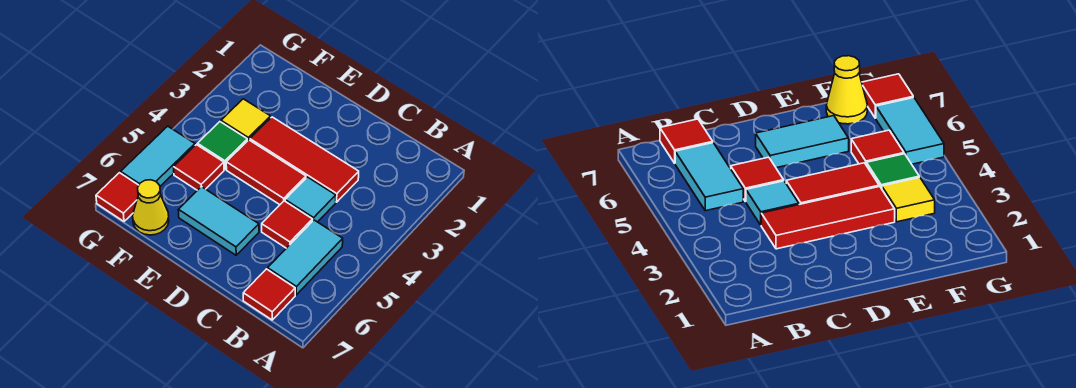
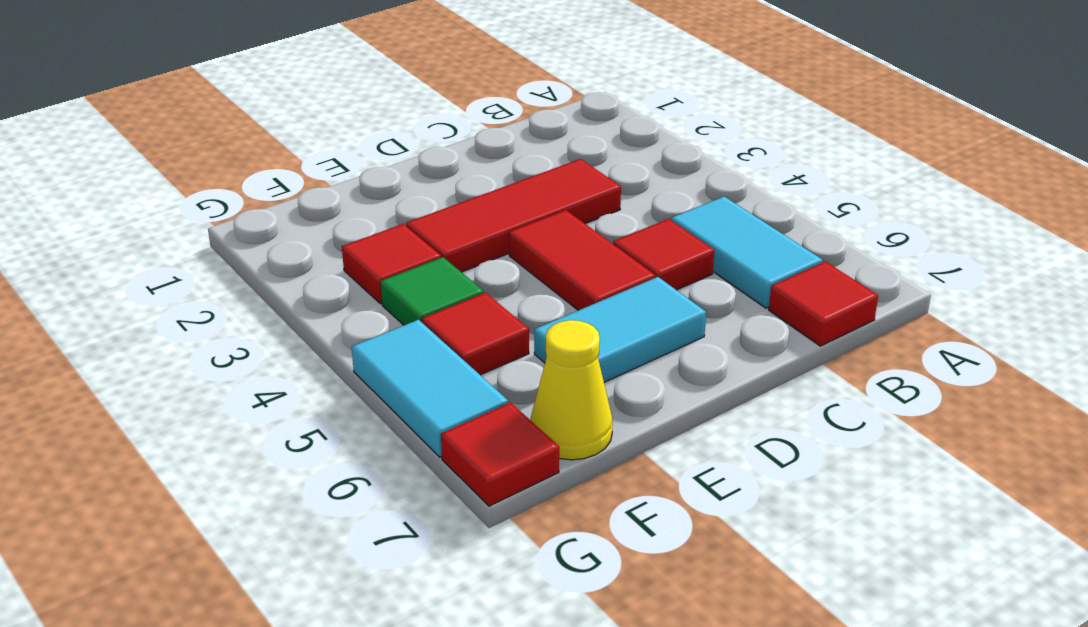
cyan 1x1 tile [285,177,336,222] -> none
red 1x2 tile [226,140,306,205] -> red 1x2 tile turned to [509,210,656,310]
yellow 1x1 tile [221,99,271,141] -> red 1x1 tile [342,224,441,304]

